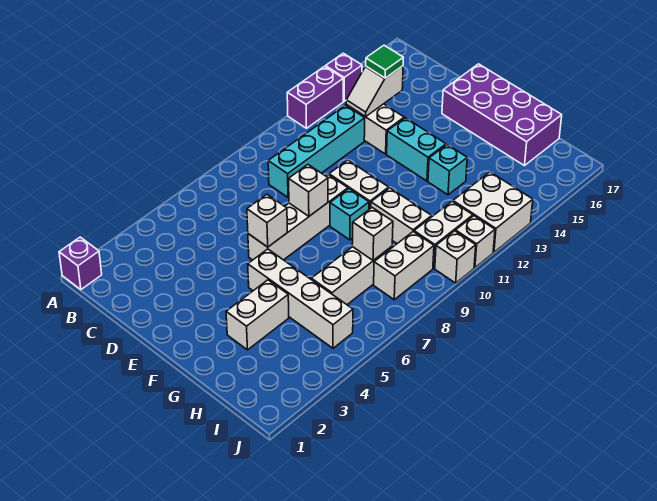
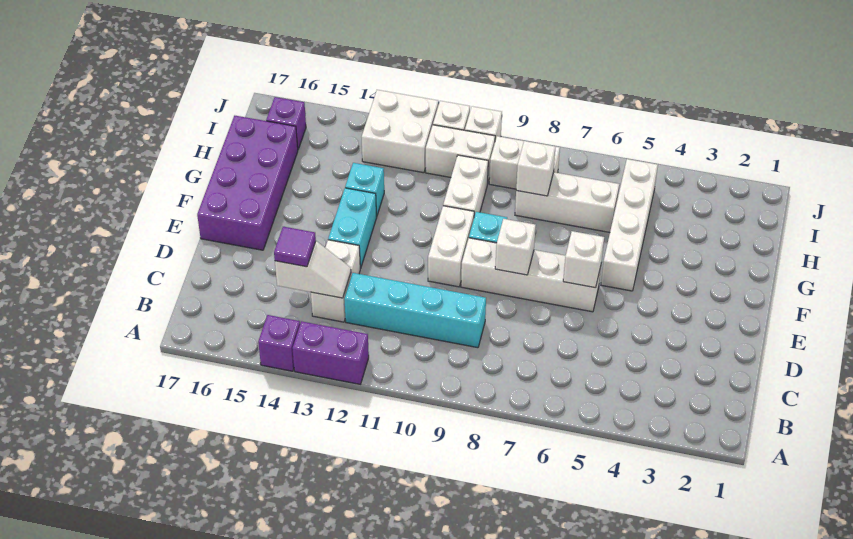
purple 1x1 brick [59,237,102,290] -> purple 1x1 brick moved to [266,97,306,149]
green 1x1 tile [366,45,403,78] -> purple 1x1 tile [274,227,316,267]
white 1x2 brick [226,280,289,350] -> none

